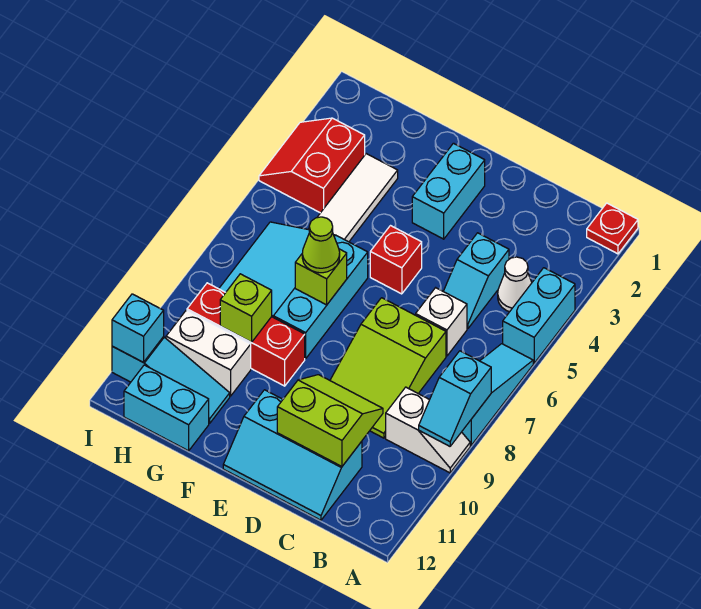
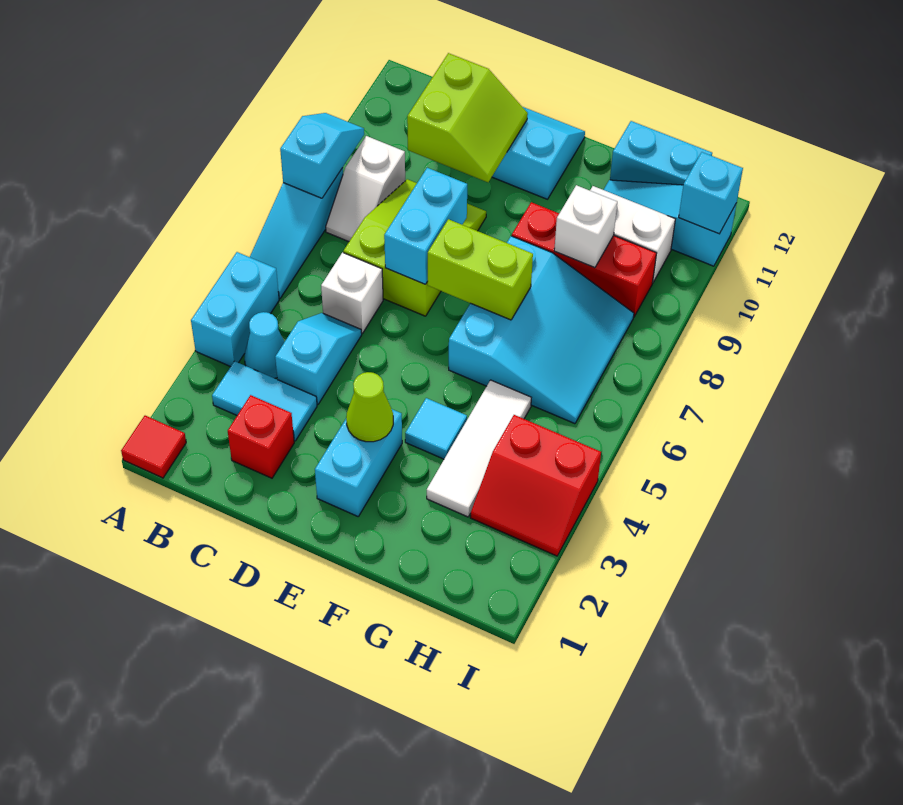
red 1x1 plate [587,203,638,254] -> red 1x1 tile [121,416,186,478]
white 1x2 slope [386,387,470,473] -> white 1x2 slope turned to [326,136,405,242]
none -> cyan 1x2 tile [212,361,317,441]
white 1x1 cone [498,257,532,312] -> cyan 1x1 cone [244,312,284,378]
lime 2x2 slope [277,375,383,466] -> lime 2x2 slope turned to [407,53,528,182]
none -> cyan 1x2 brick [384,168,467,284]
red 1x1 brick [370,226,422,294] -> red 1x1 brick moved to [228,395,294,478]
none -> cyan 1x1 tile [405,398,467,459]
lime 1x1 brick [295,249,347,305] -> lime 1x2 brick [428,219,533,320]
lime 1x1 cone [302,217,340,273] -> lime 1x1 cone moved to [346,372,393,442]
lime 1x1 brick [220,274,272,342] -> white 1x1 brick [554,185,617,268]
red 2x2 slope [259,118,365,213] -> red 2x2 slope turned to [470,415,601,556]

